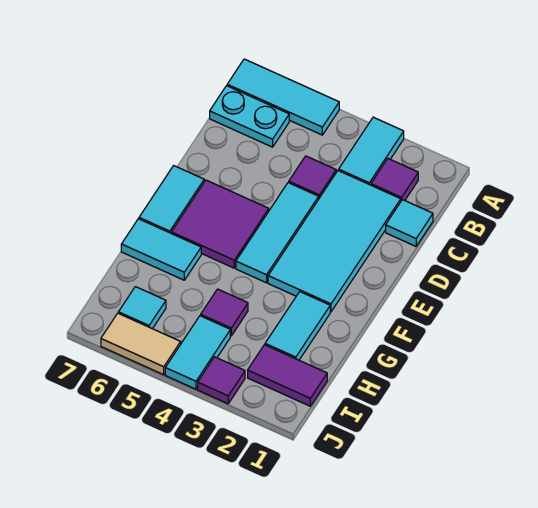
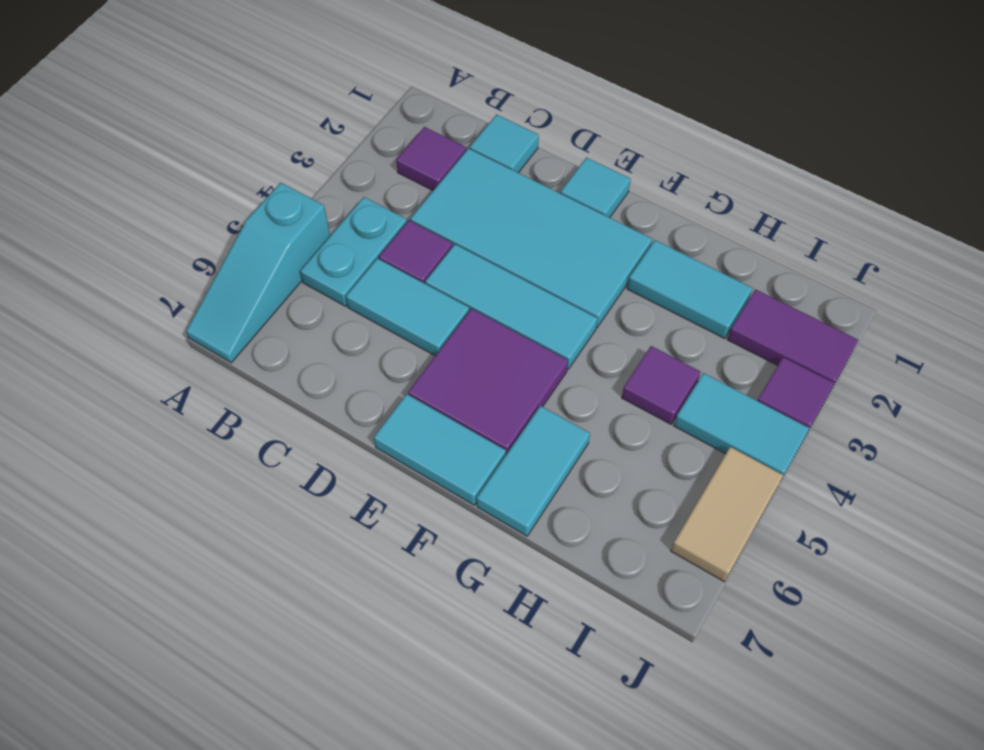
cyan 1x2 tile [339,117,404,185] -> cyan 1x2 tile moved to [346,258,469,356]
cyan 1x3 tile [227,59,339,135] -> cyan 1x3 slope [186,183,330,363]
cyan 1x2 plate [210,86,289,147] -> cyan 1x2 plate moved to [300,197,407,306]
purple 1x2 tile [248,345,327,406] -> purple 1x2 tile turned to [727,289,858,383]
cyan 1x1 tile [118,287,166,329] -> cyan 1x1 tile moved to [560,158,631,218]

